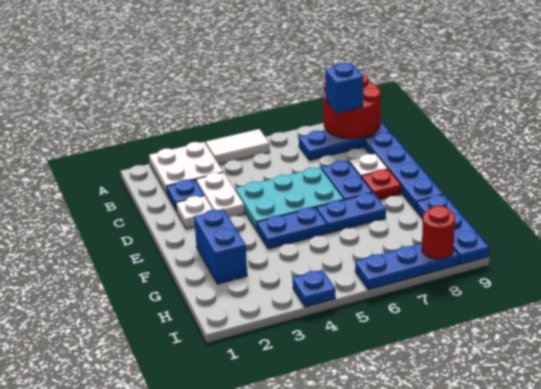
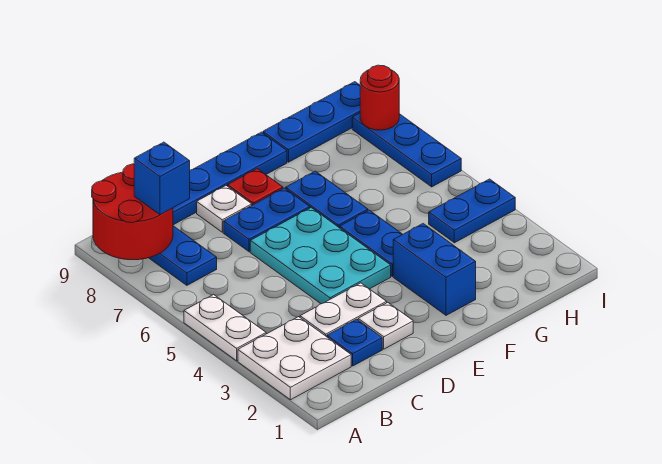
white 1x2 tile [206,129,270,164] -> white 1x2 plate [184,295,266,361]
blue 1x2 brick [194,209,247,284] -> blue 1x2 brick turned to [393,224,476,315]
blue 1x1 plate [293,270,335,307] -> blue 1x2 plate [429,179,515,243]

